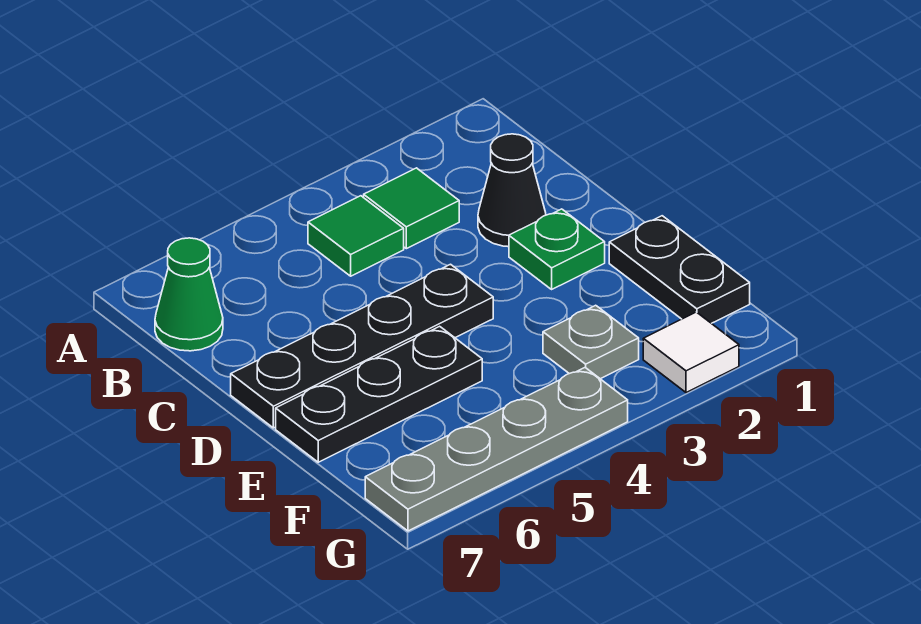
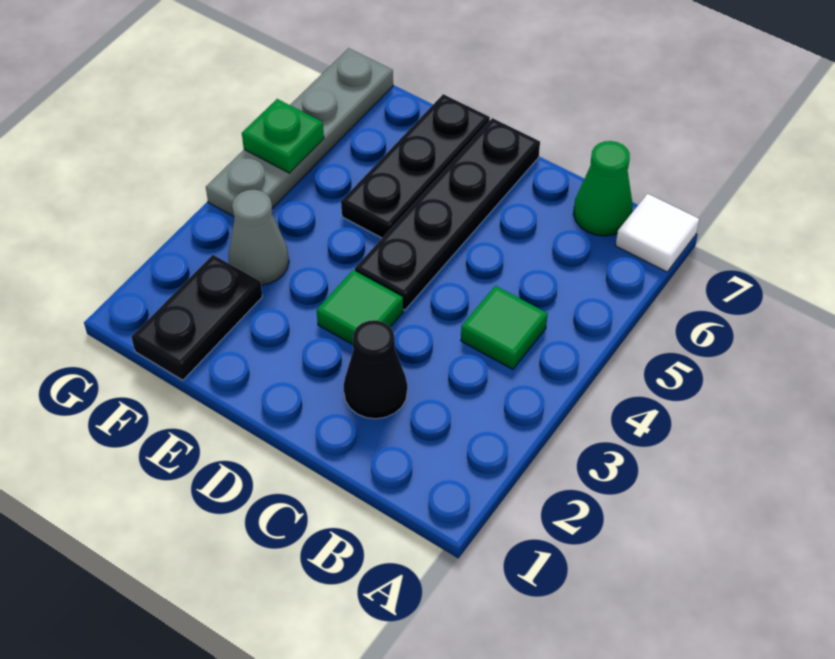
green 1x1 tile [364,168,459,249] -> green 1x1 tile moved to [317,270,403,345]
green 1x1 plate [509,209,605,289] -> green 1x1 plate moved to [242,99,324,173]
black 1x2 plate [609,216,750,323] -> black 1x2 plate turned to [131,255,262,380]
grey 1x1 plate [543,305,639,379] -> grey 1x1 cone [228,190,289,285]
white 1x1 tile [643,312,739,393] -> white 1x1 tile moved to [616,194,699,272]

